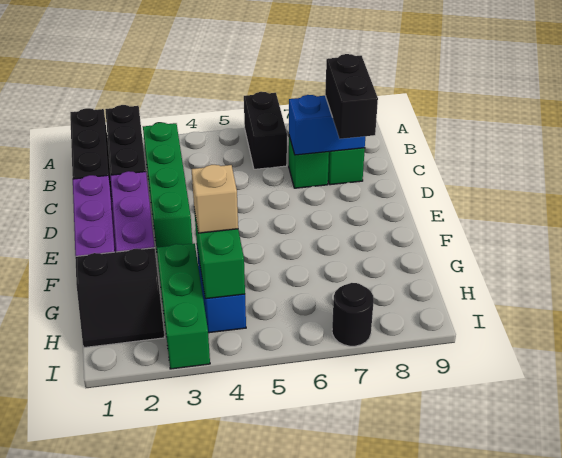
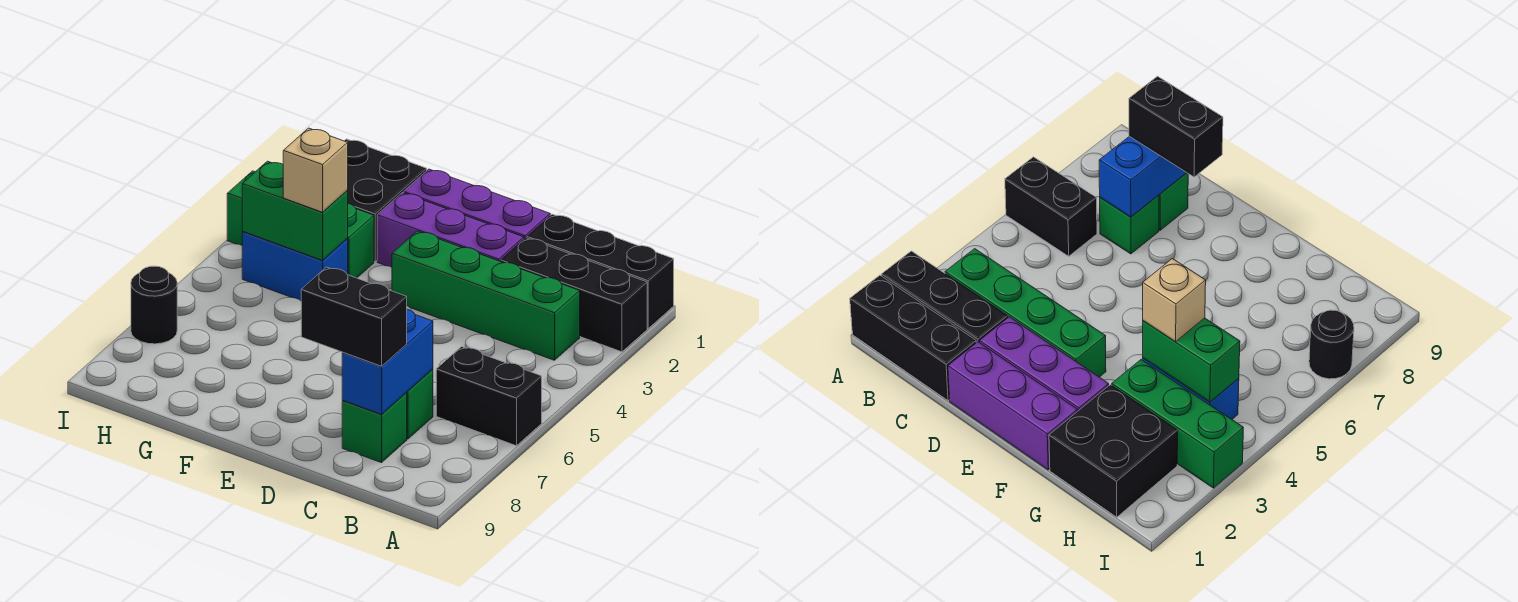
black 2x2 slope [75,248,165,348] -> black 2x2 brick [345,139,427,262]

